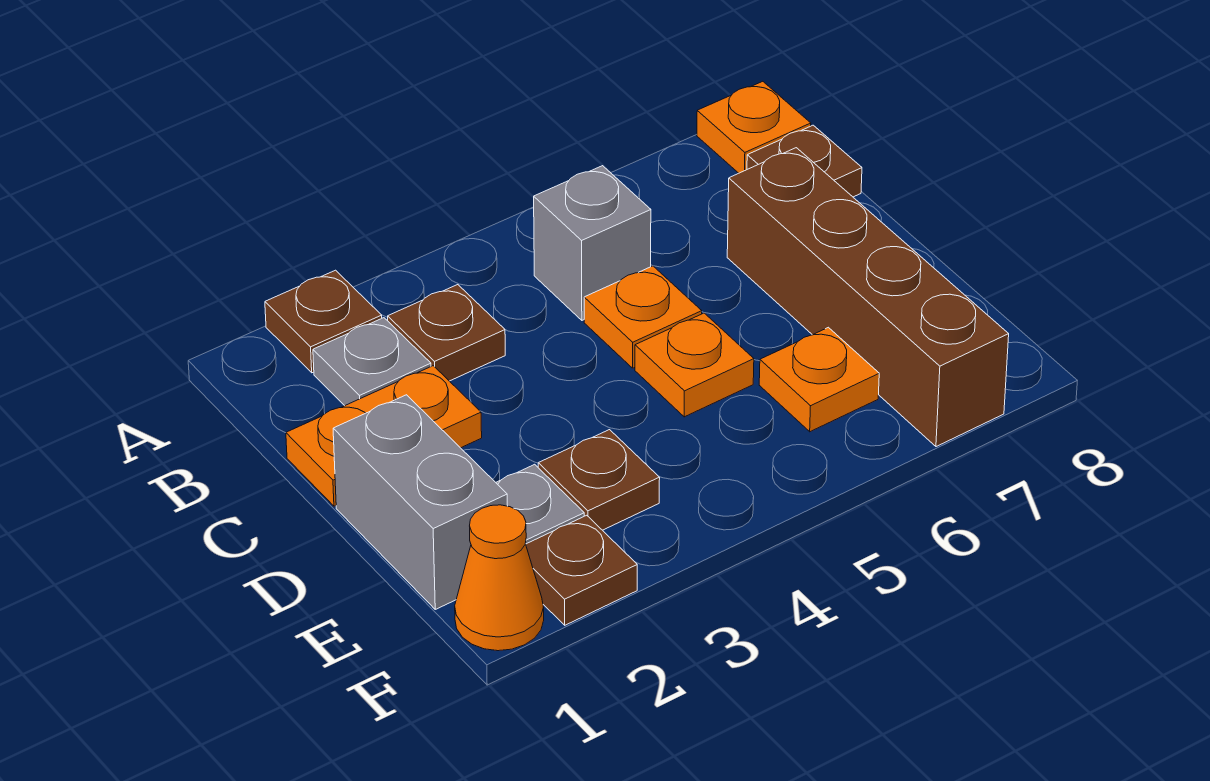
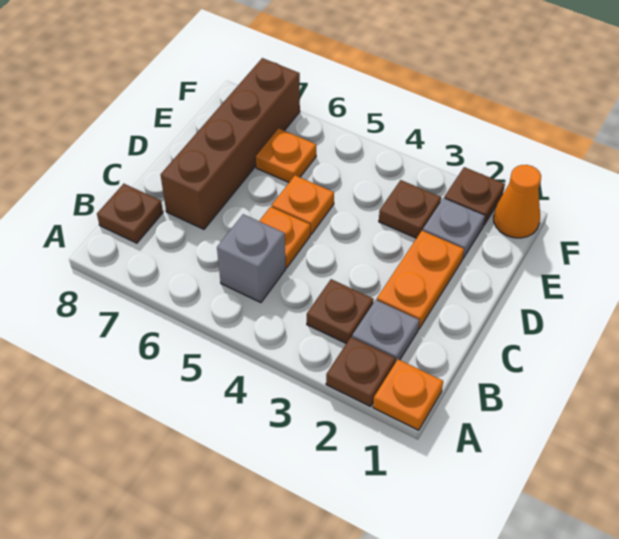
orange 1x1 plate [697,81,811,173] -> orange 1x1 plate moved to [373,359,443,430]
orange 1x2 plate [286,366,482,506] -> orange 1x2 plate turned to [377,231,464,329]
grey 1x2 brick [333,395,507,609] -> none

